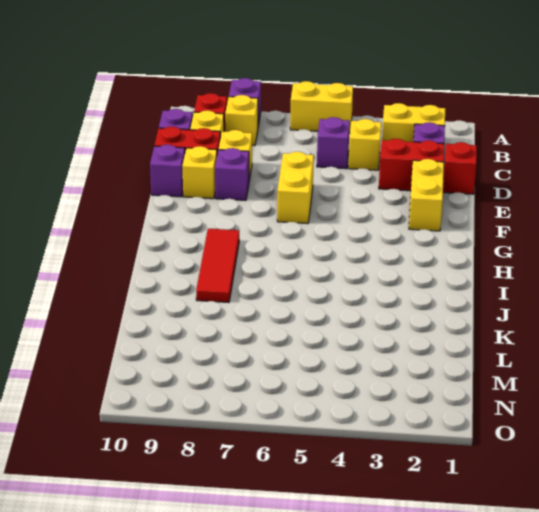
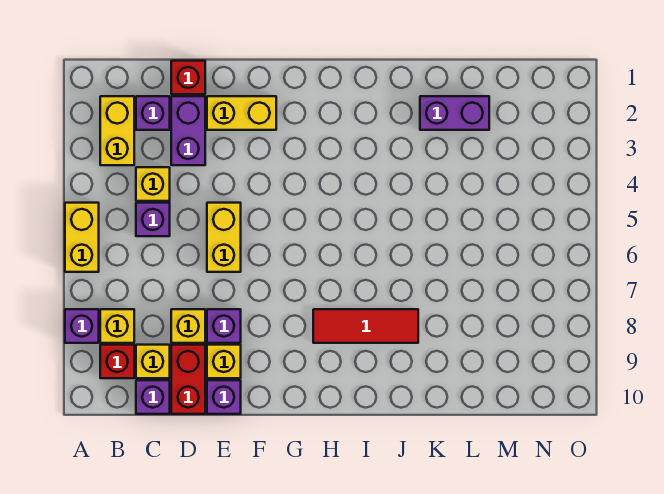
red 1x2 brick [379,139,444,191] -> purple 1x2 brick [171,96,205,165]
yellow 1x2 brick [277,152,314,224] -> yellow 1x2 brick turned to [207,203,241,272]
none -> purple 1x2 brick [420,96,489,130]

